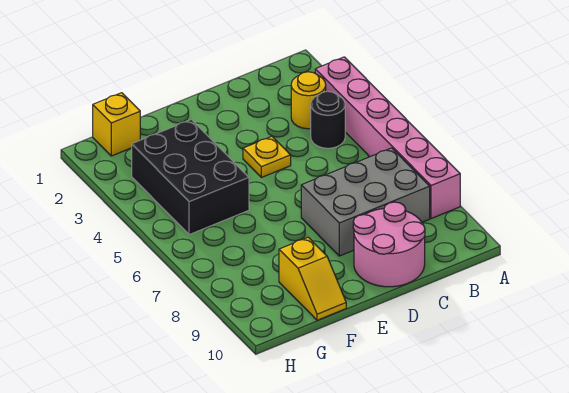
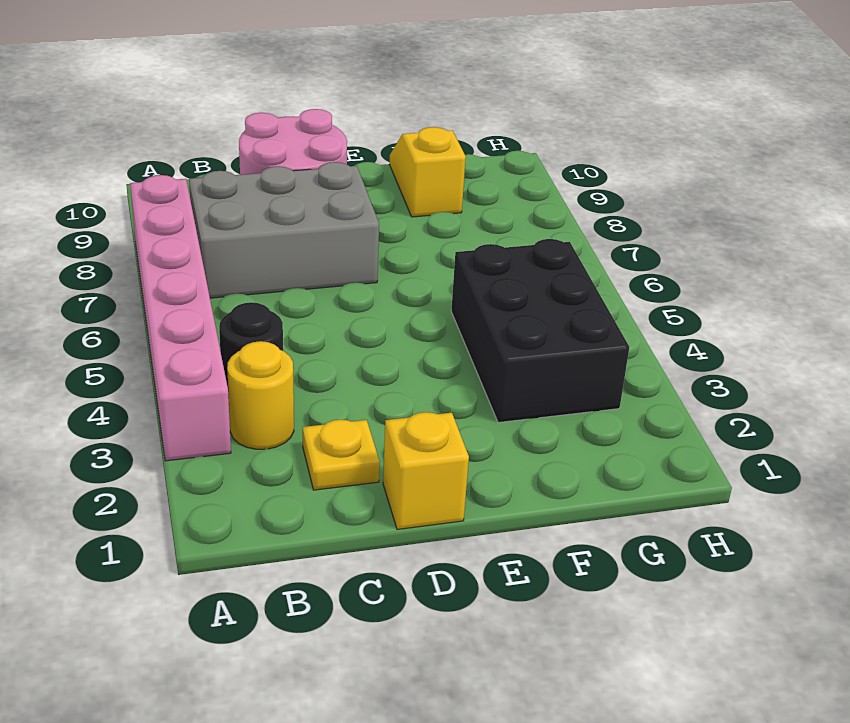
yellow 1x1 plate [243,136,291,177] -> yellow 1x1 plate moved to [303,420,380,490]
yellow 1x1 brick [93,93,140,156] -> yellow 1x1 brick moved to [383,412,469,529]

